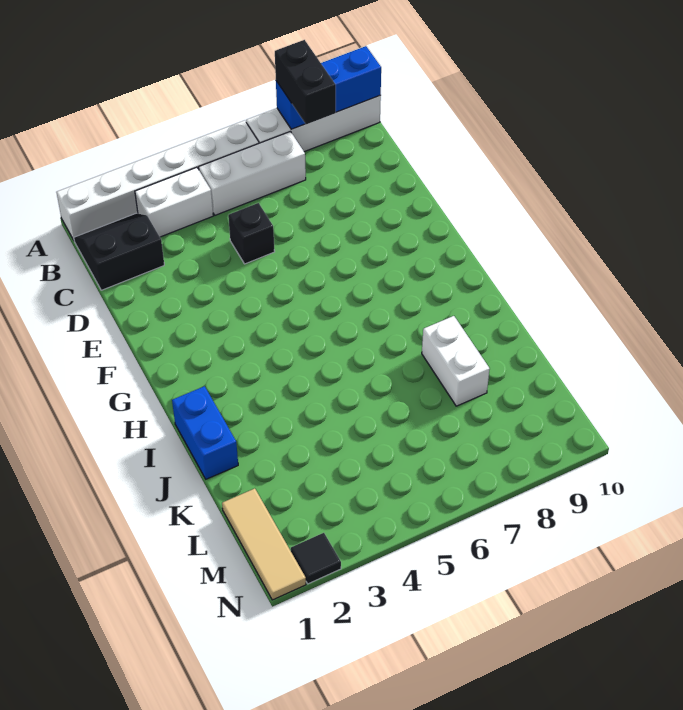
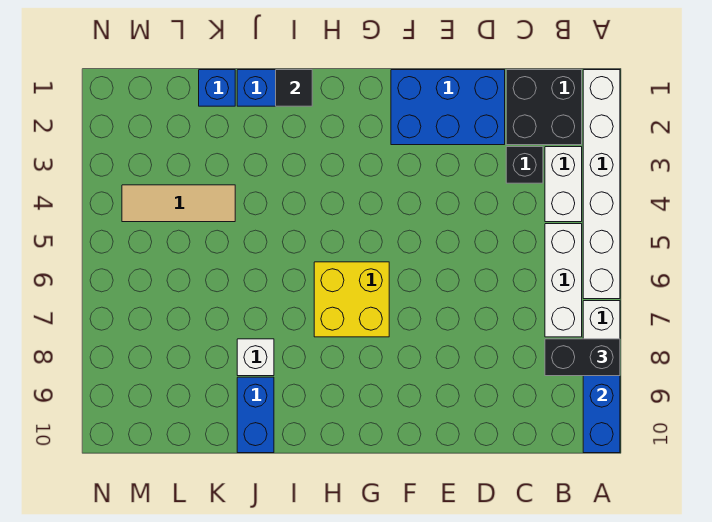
black 2x2 slope [74,213,164,290] -> black 2x2 brick [506,70,582,145]
none -> blue 2x3 brick [391,70,505,145]
black 1x1 brick [228,203,275,264] -> black 1x1 brick moved to [506,147,543,183]
none -> yellow 2x2 brick [314,262,389,337]
white 1x2 brick [422,316,490,406] -> white 1x1 brick [237,339,274,376]
none -> blue 1x2 brick [237,377,274,453]
none -> blue 1x1 brick [199,70,235,106]
tan 1x3 tile [222,488,306,600] -> tan 1x3 tile moved to [122,185,235,222]
black 1x1 tile [291,533,341,584] -> black 1x1 tile moved to [276,70,312,106]

